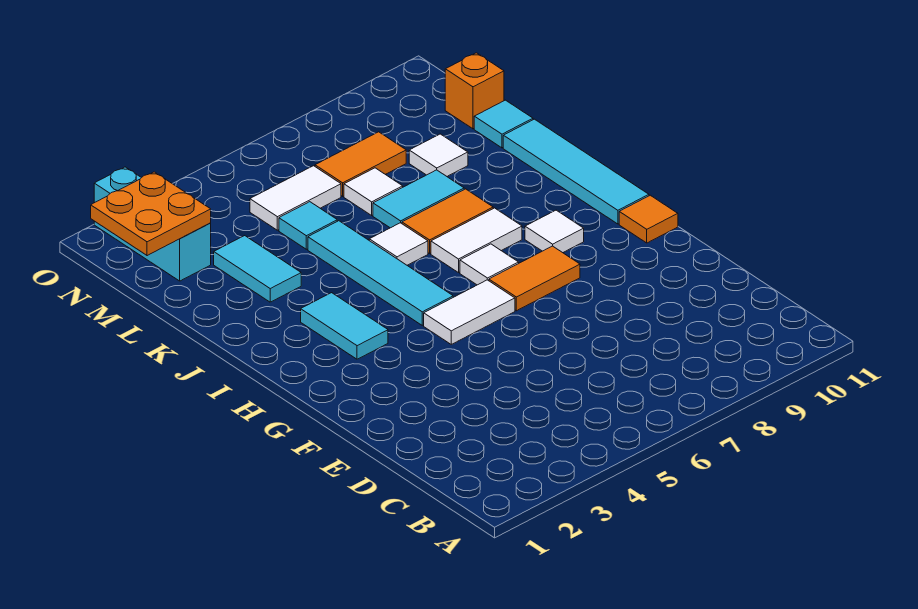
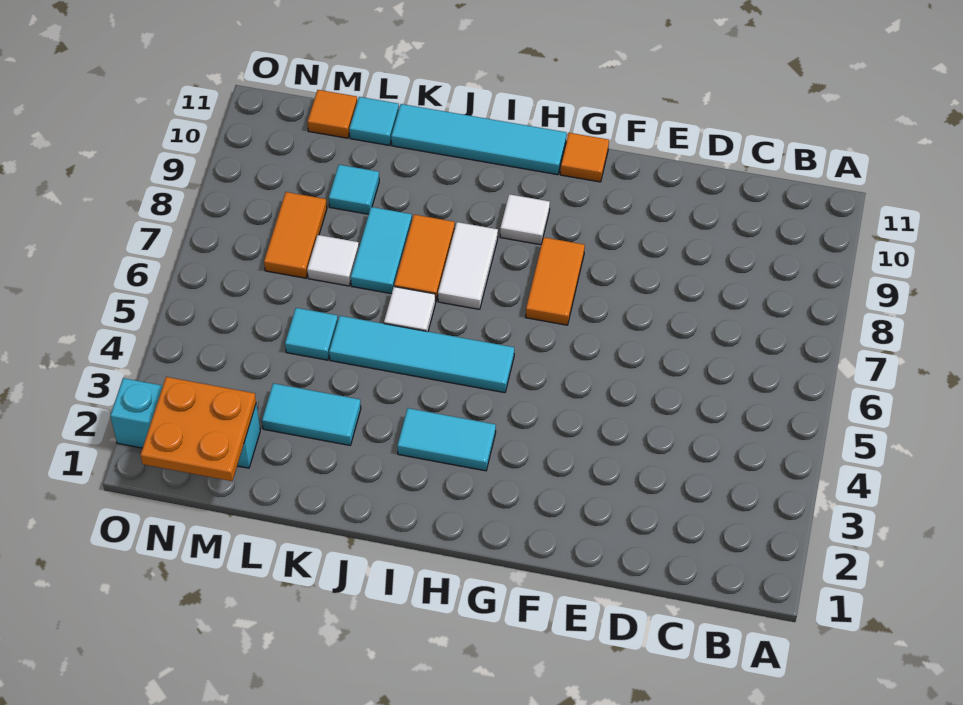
white 1x2 tile [424,280,515,344] -> none
white 1x1 tile [460,244,519,285] -> none
white 1x1 tile [409,134,468,176] -> cyan 1x1 tile [329,165,379,214]
white 1x2 tile [250,166,341,230] -> none
orange 1x1 brick [445,53,504,129] -> orange 1x1 tile [308,90,357,138]

